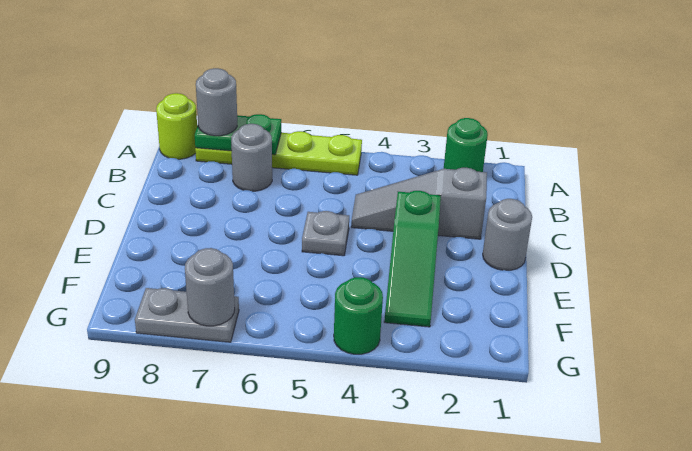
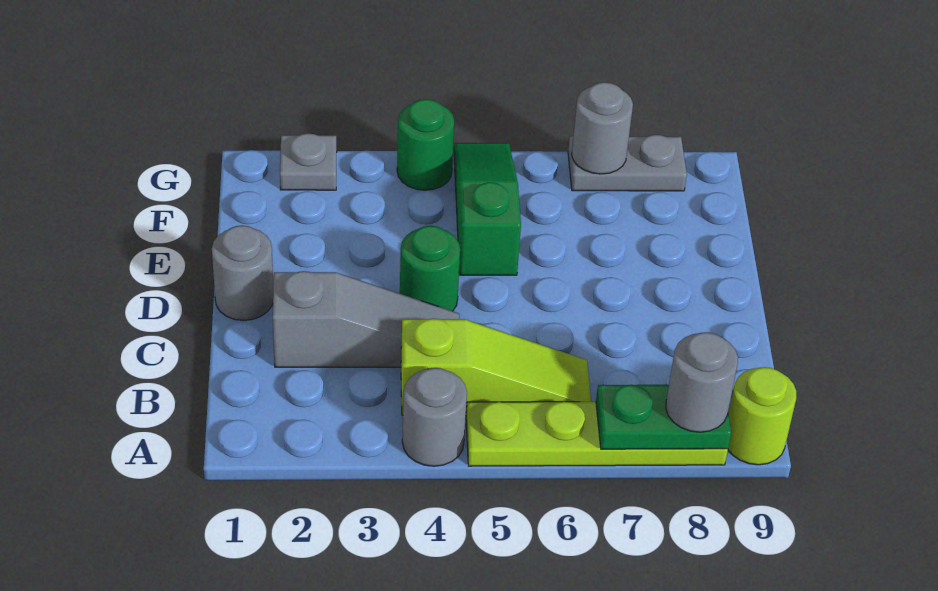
green 1x1 round brick [444,118,488,172] -> green 1x1 round brick moved to [400,226,460,311]
none -> lime 1x3 slope [401,319,591,416]
grey 1x1 round brick [231,124,272,191] -> grey 1x1 round brick moved to [402,368,467,466]
green 1x3 slope [384,191,441,327] -> green 1x3 slope moved to [454,143,521,275]
grey 1x1 plate [302,211,349,256] -> grey 1x1 plate moved to [280,133,337,190]

